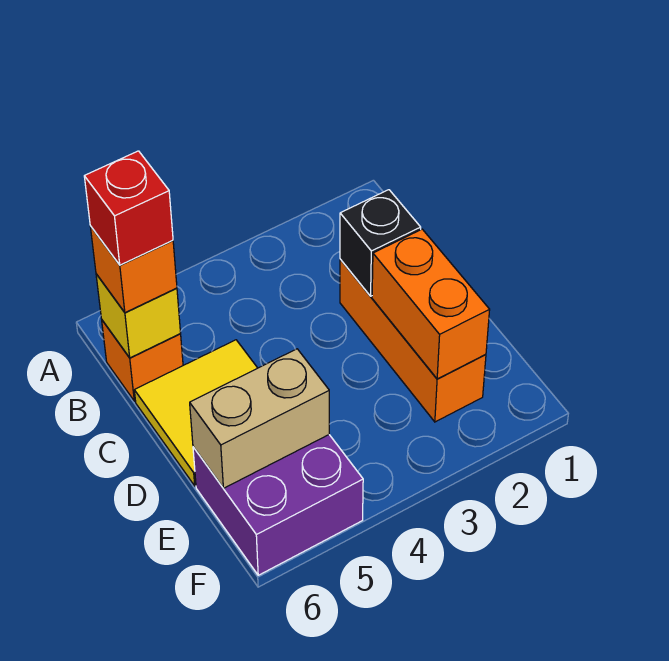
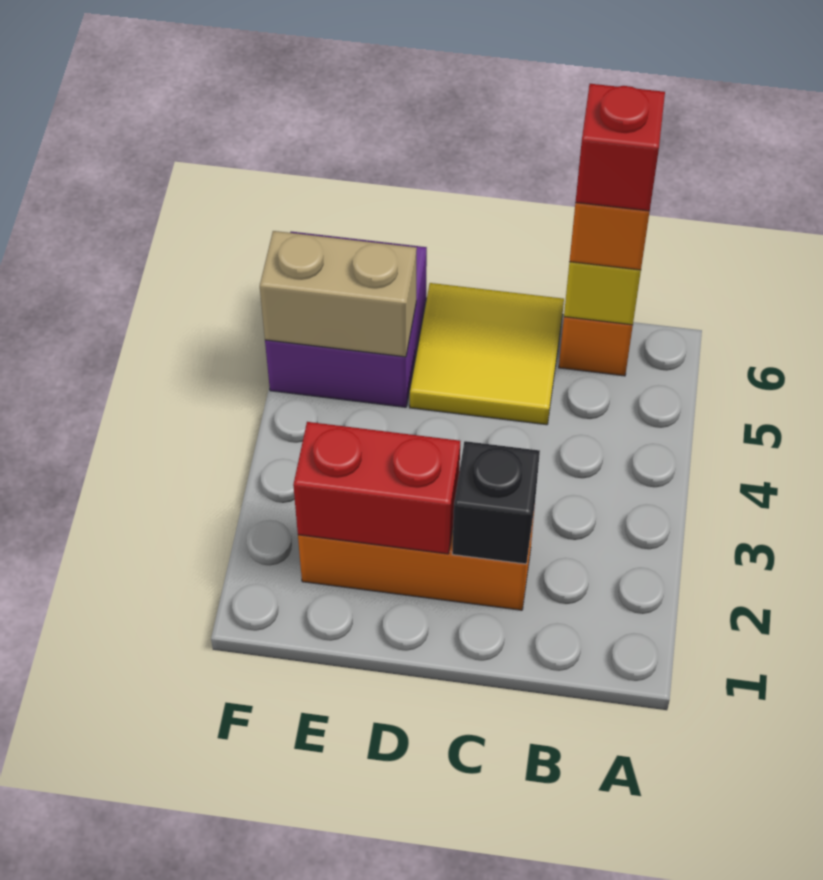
orange 1x2 brick [372,229,490,379] -> red 1x2 brick [293,422,460,554]
tan 1x2 brick [190,349,329,488] -> tan 1x2 brick turned to [260,231,417,357]

